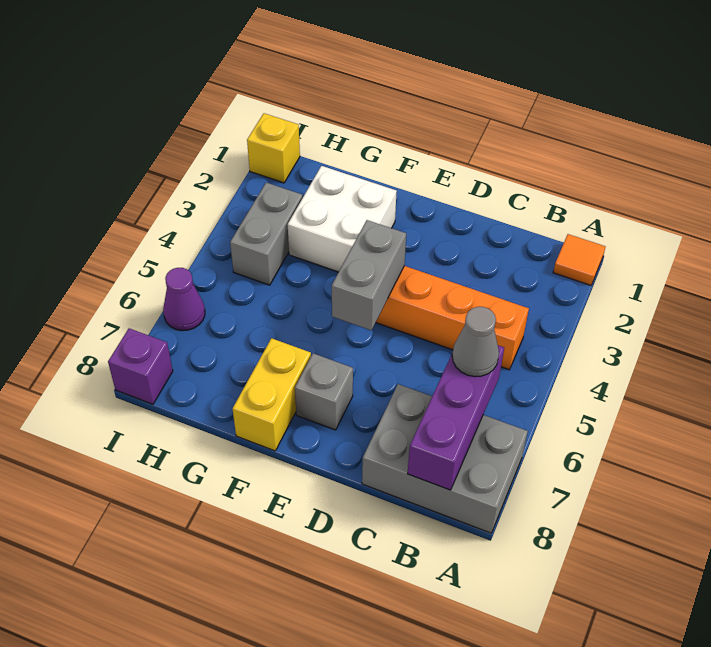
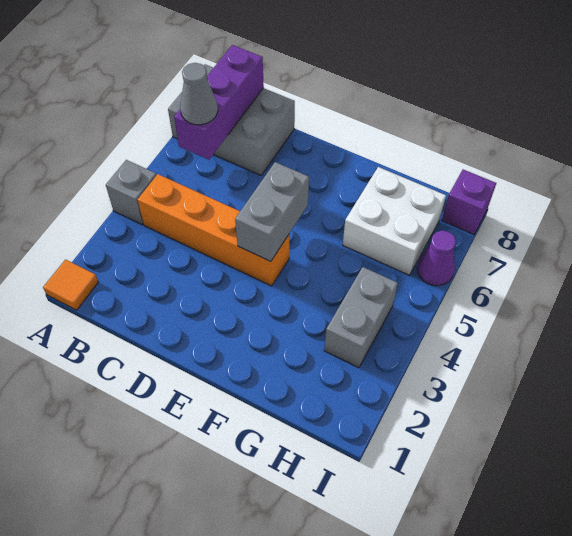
grey 1x1 brick [295,353,353,430] -> grey 1x1 brick moved to [106,160,156,225]
white 2x2 brick [288,166,397,272] -> white 2x2 brick moved to [343,167,446,275]
yellow 1x2 brick [233,338,311,451] -> none
yellow 1x1 brick [247,113,300,183] -> none

